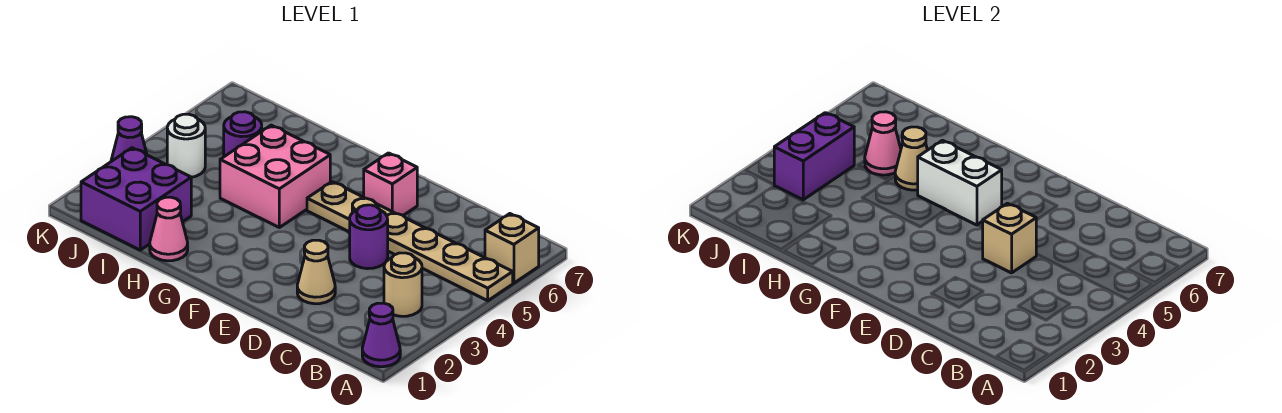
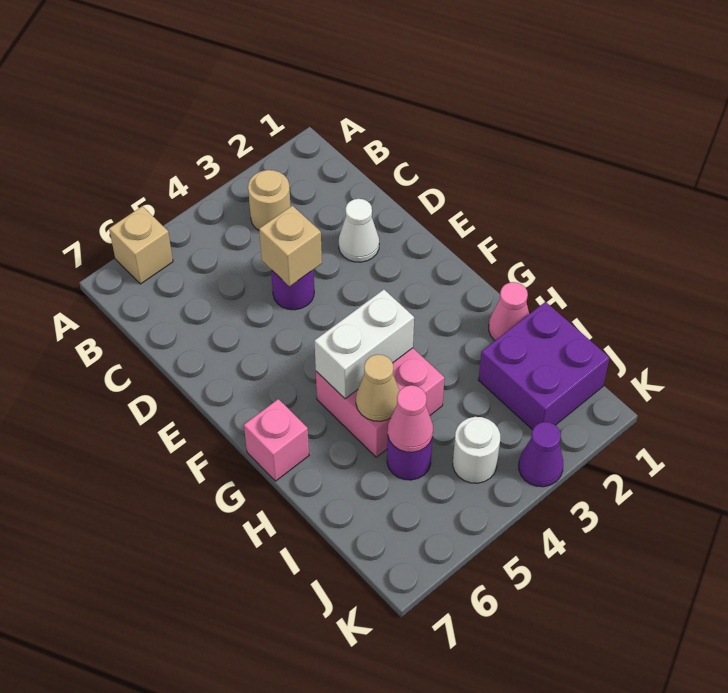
purple 1x1 cone [362,303,400,367] -> none
tan 1x6 plate [307,182,513,301] -> none
tan 1x1 cone [297,240,335,304] -> white 1x1 cone [339,199,379,262]
pink 1x1 brick [364,153,417,215] -> pink 1x1 brick moved to [244,399,309,481]
white 1x2 brick [918,140,1002,225] -> white 1x2 brick turned to [314,290,414,399]
purple 1x2 brick [774,113,854,200] -> none

